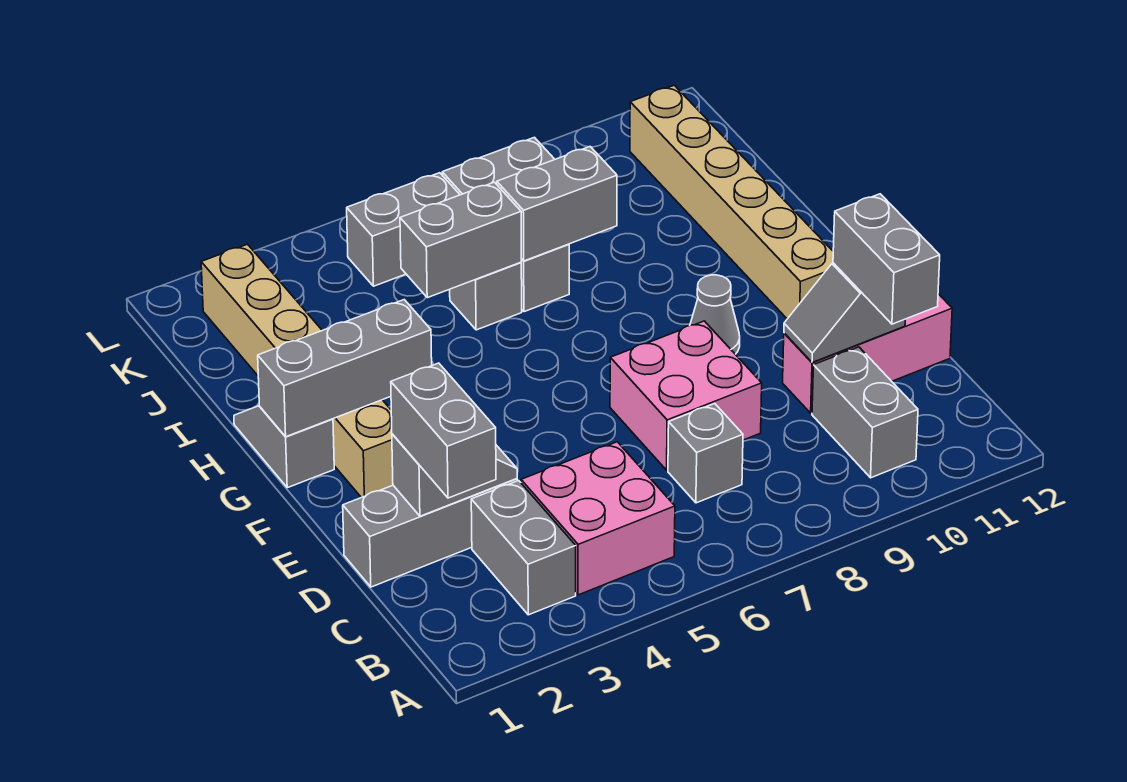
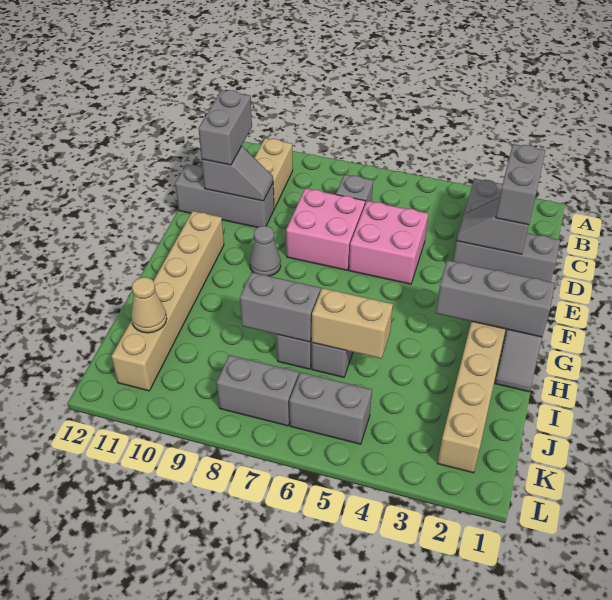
pink 2x2 brick [521,442,675,595] -> pink 2x2 brick moved to [349,201,428,284]
grey 1x2 brick [812,347,918,478] -> tan 1x2 brick [255,138,293,209]
pink 1x3 brick [783,294,952,413] -> grey 1x3 brick [175,164,274,227]
grey 1x2 brick [400,182,521,298] -> tan 1x2 brick [312,288,393,359]
none -> tan 1x1 cone [131,277,167,333]

